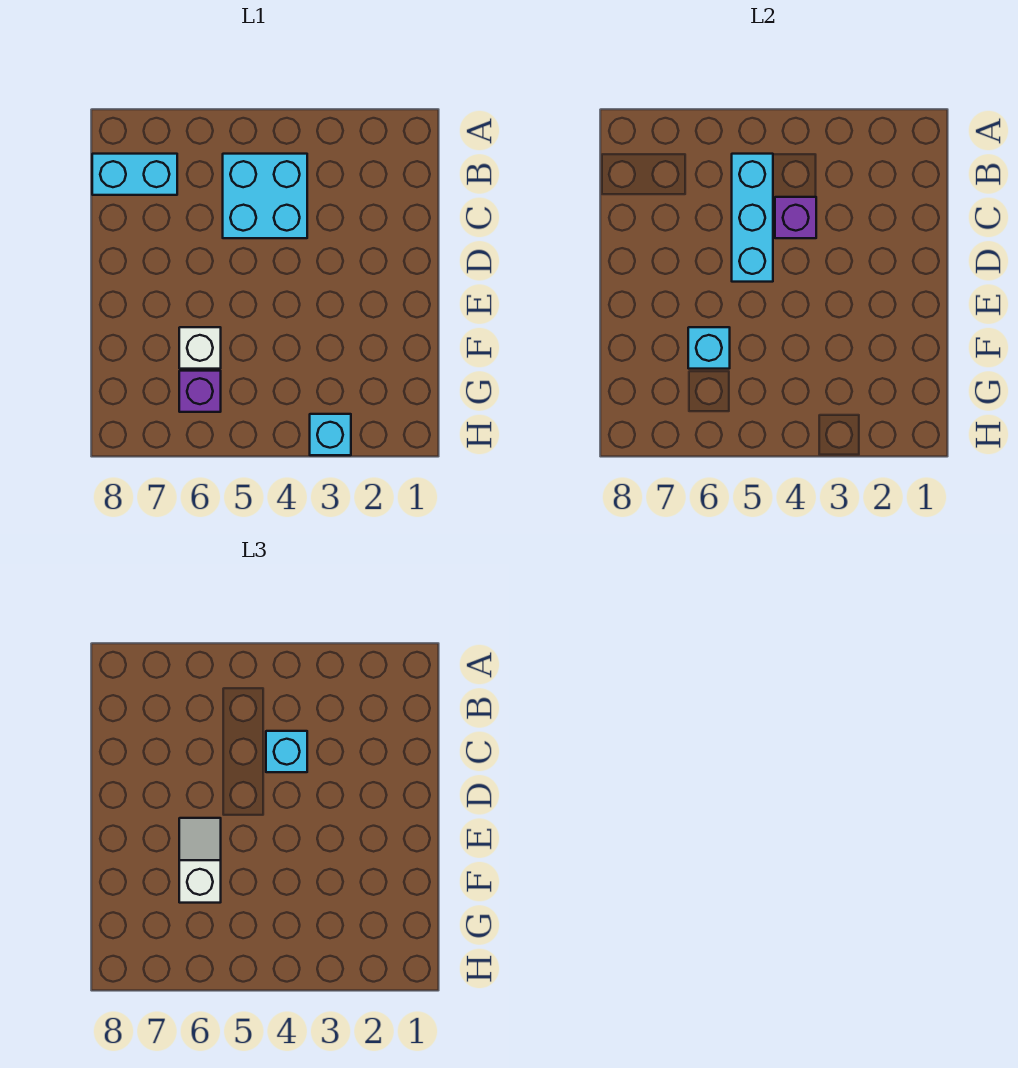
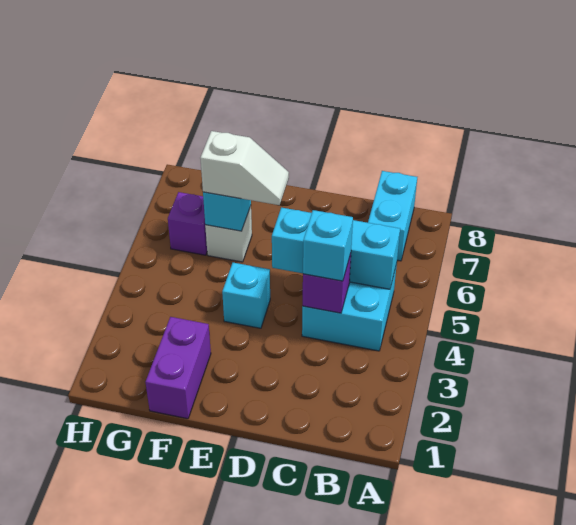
none -> purple 1x2 brick [145,317,211,419]
cyan 1x1 brick [310,414,351,455] -> cyan 1x1 brick moved to [222,263,270,328]

